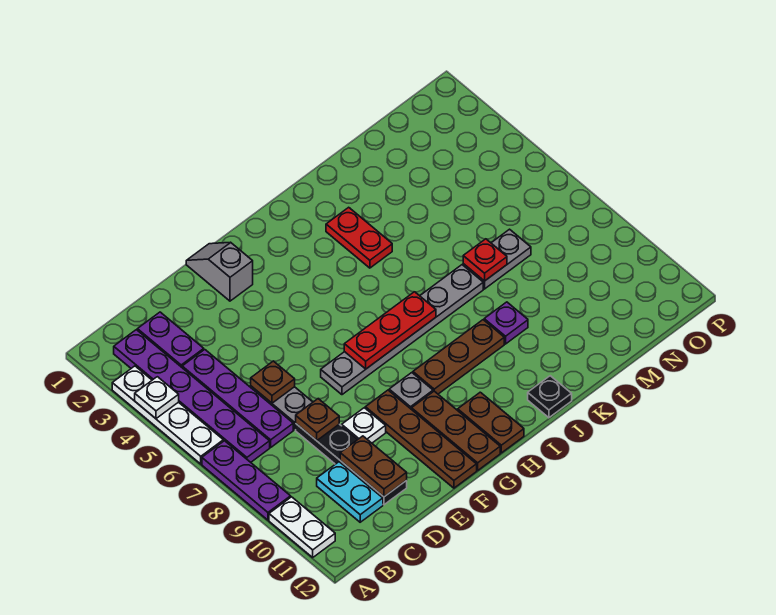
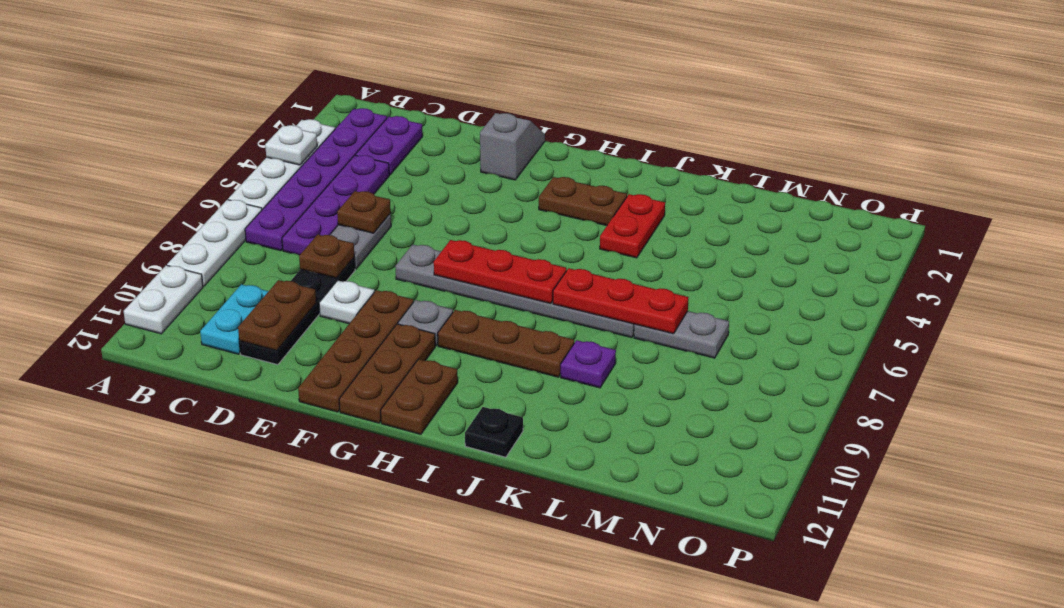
purple 1x3 plate [202,441,291,520] -> white 1x3 plate [167,200,262,286]
none -> brown 1x2 plate [539,177,627,225]
red 1x1 plate [463,239,507,281] -> red 1x3 plate [553,268,688,334]

